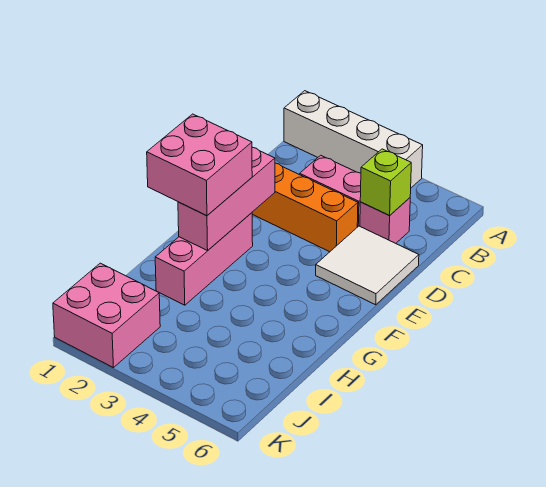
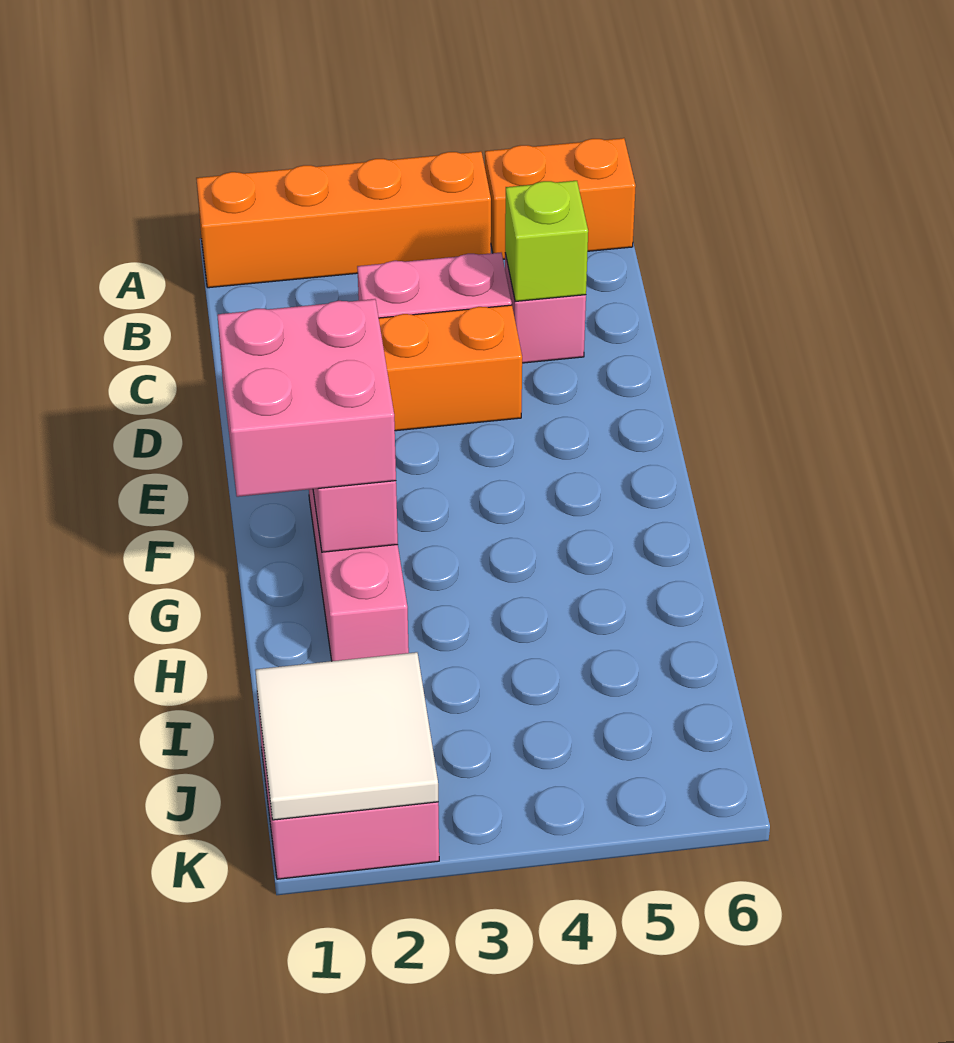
white 1x4 brick [284,91,423,188] -> orange 1x4 brick [196,151,491,288]
none -> orange 1x2 brick [485,138,636,259]
white 2x2 tile [316,226,419,305] -> white 2x2 tile moved to [255,652,438,820]

